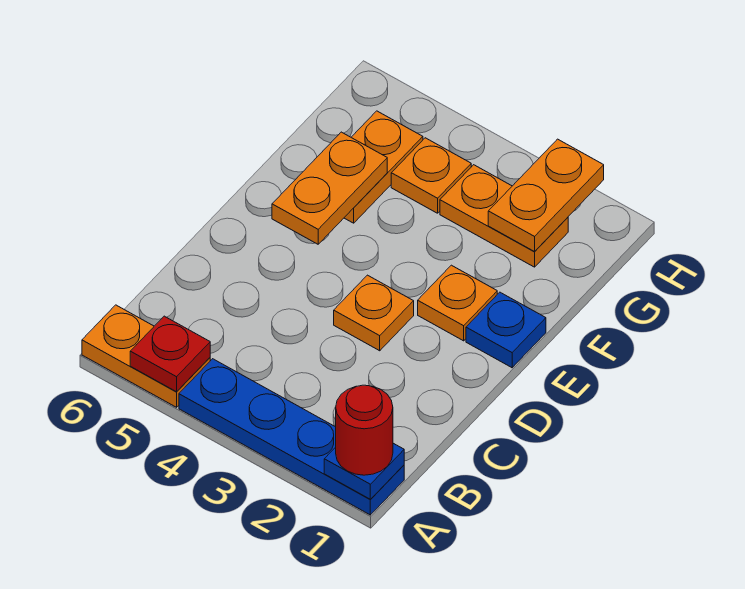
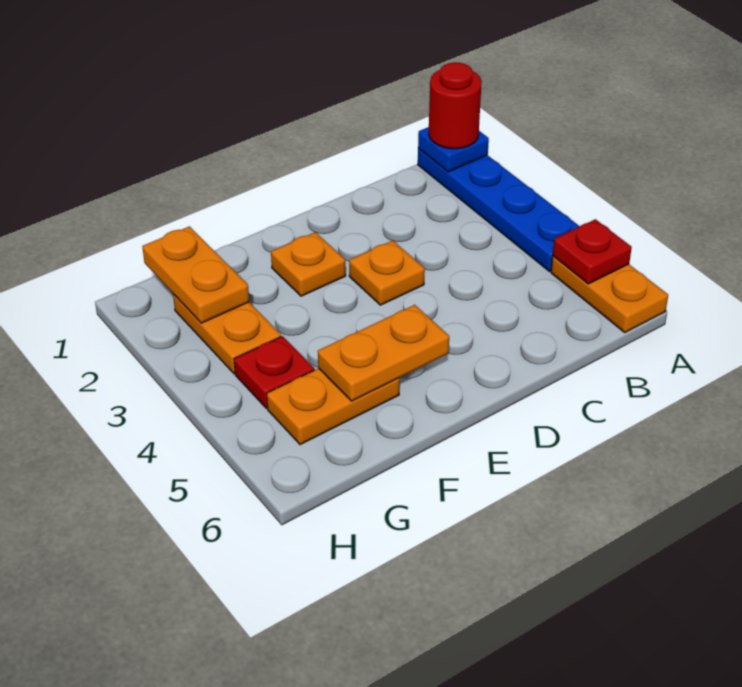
blue 1x1 plate [466,292,546,368] -> none
orange 1x2 plate [488,139,604,252] -> orange 1x2 plate turned to [142,226,249,323]
orange 1x1 plate [391,138,471,213] -> red 1x1 plate [234,336,314,408]

